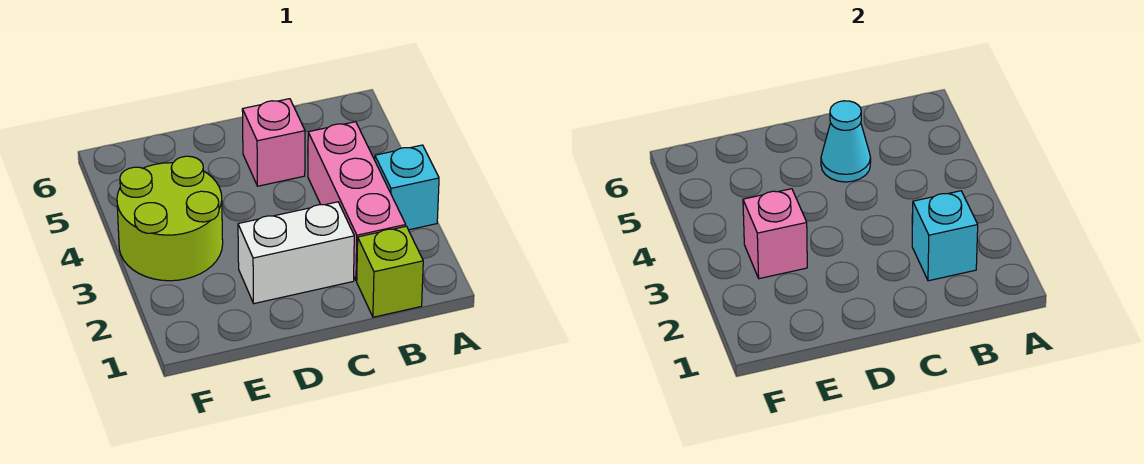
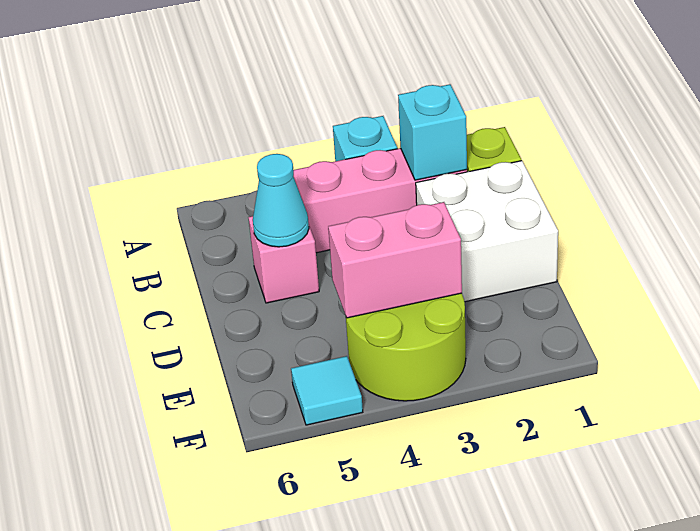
white 1x2 brick [238,202,354,304] -> white 2x2 brick [416,161,558,302]
pink 1x1 brick [743,189,807,279] -> pink 1x2 brick [328,202,462,318]
none -> cyan 1x1 tile [291,356,363,425]

